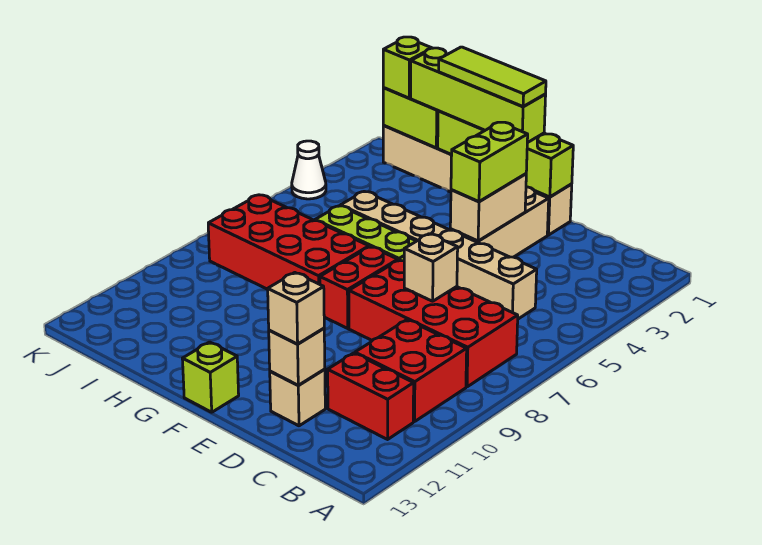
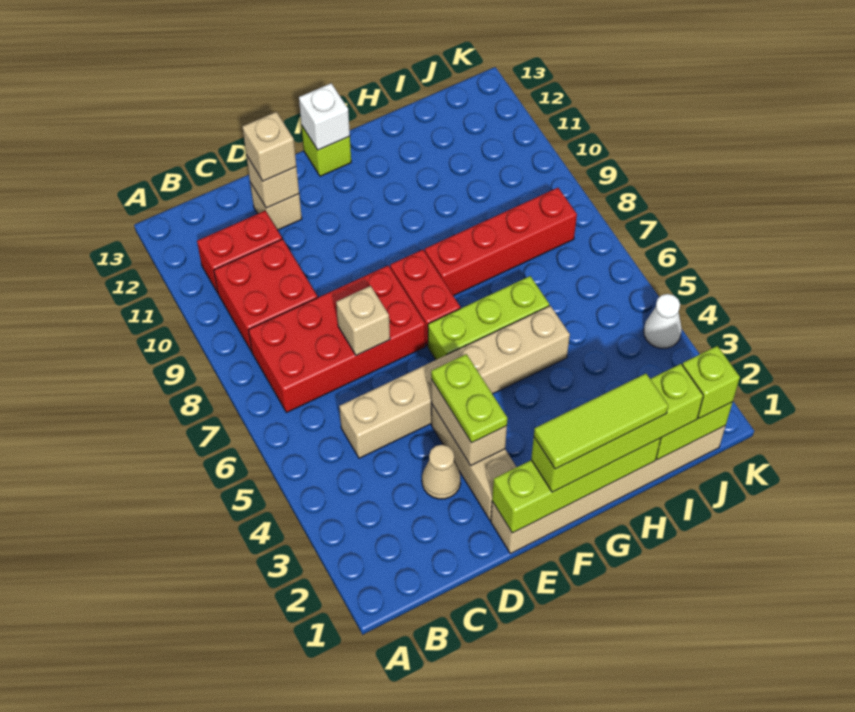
none -> tan 1x1 cone [422,445,461,499]
lime 1x2 brick [451,122,528,202] -> lime 1x2 plate [431,354,508,443]
none -> white 1x1 brick [299,83,350,150]
red 2x4 brick [208,195,369,289] -> red 1x4 brick [425,188,577,296]

